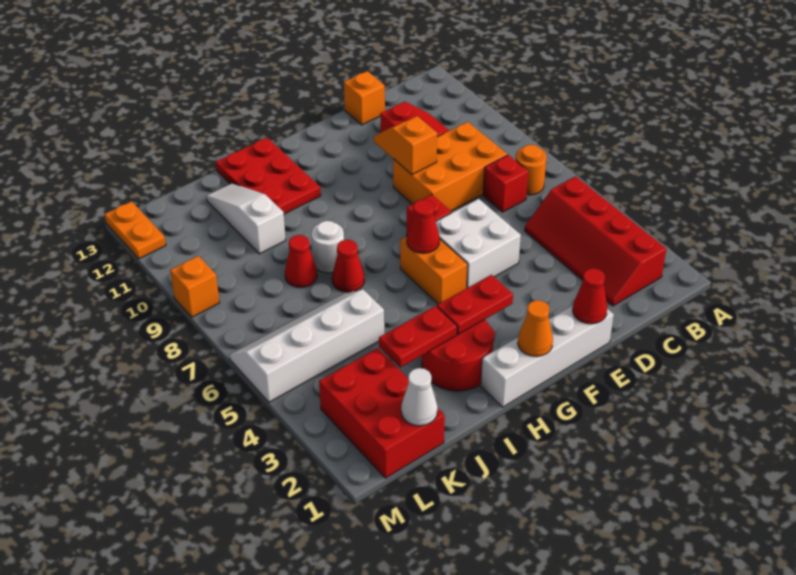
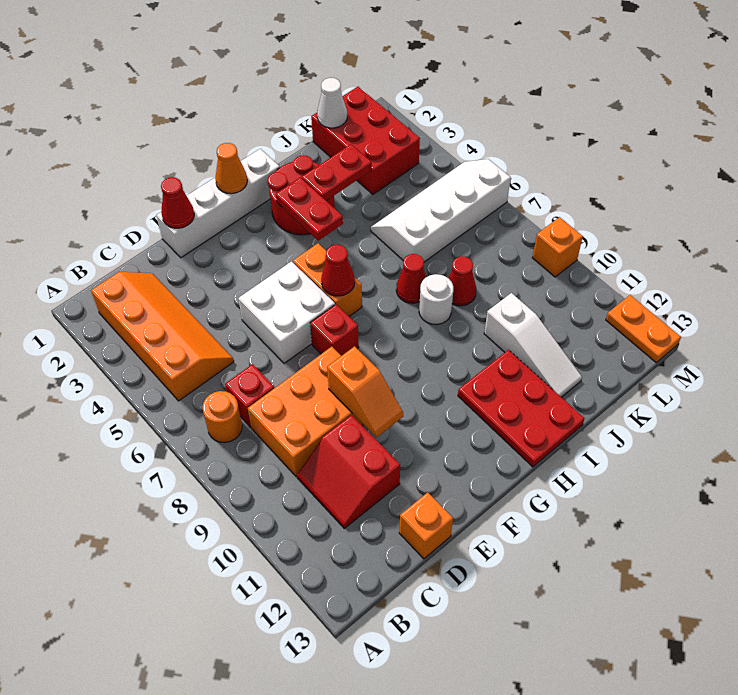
red 2x4 slope [525,176,666,306] -> orange 2x4 slope [91,272,234,401]
red 1x2 plate [437,275,513,334] -> red 1x2 plate turned to [276,178,343,241]
white 2x4 slope [230,290,384,402] -> white 2x4 slope turned to [371,159,511,262]

